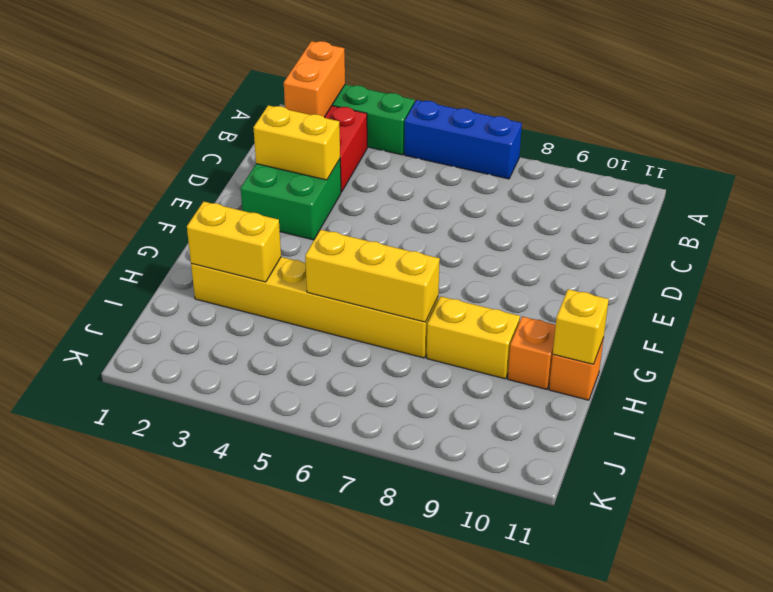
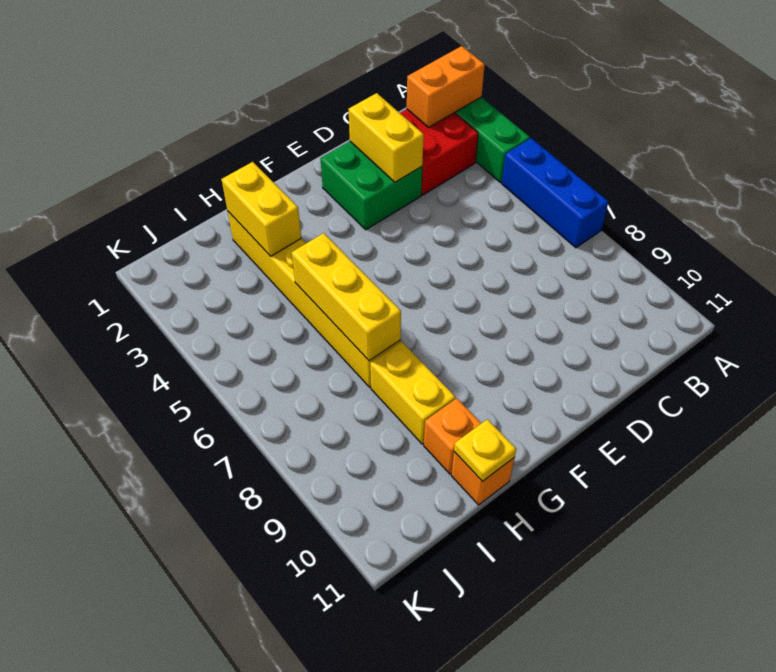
yellow 1x1 brick [553,289,609,364] -> yellow 1x1 plate [454,419,516,481]

